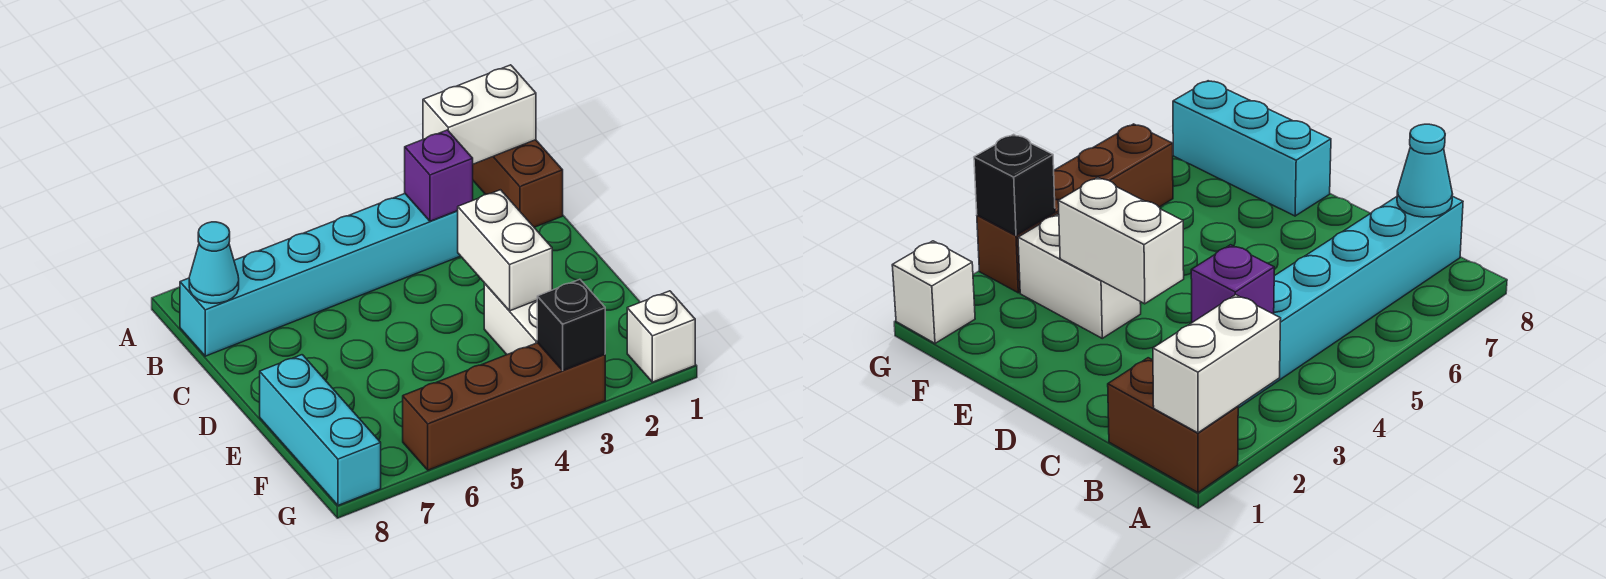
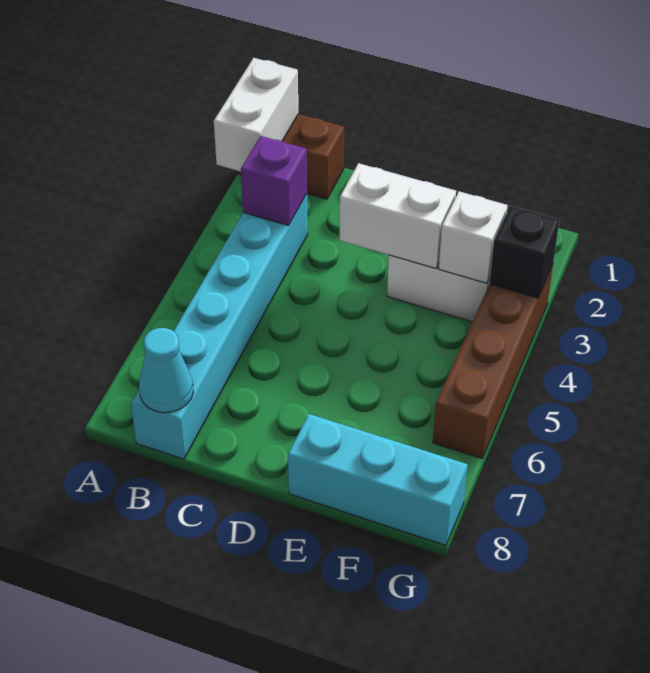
white 1x1 brick [627,291,695,382] -> white 1x1 brick moved to [439,191,508,283]

